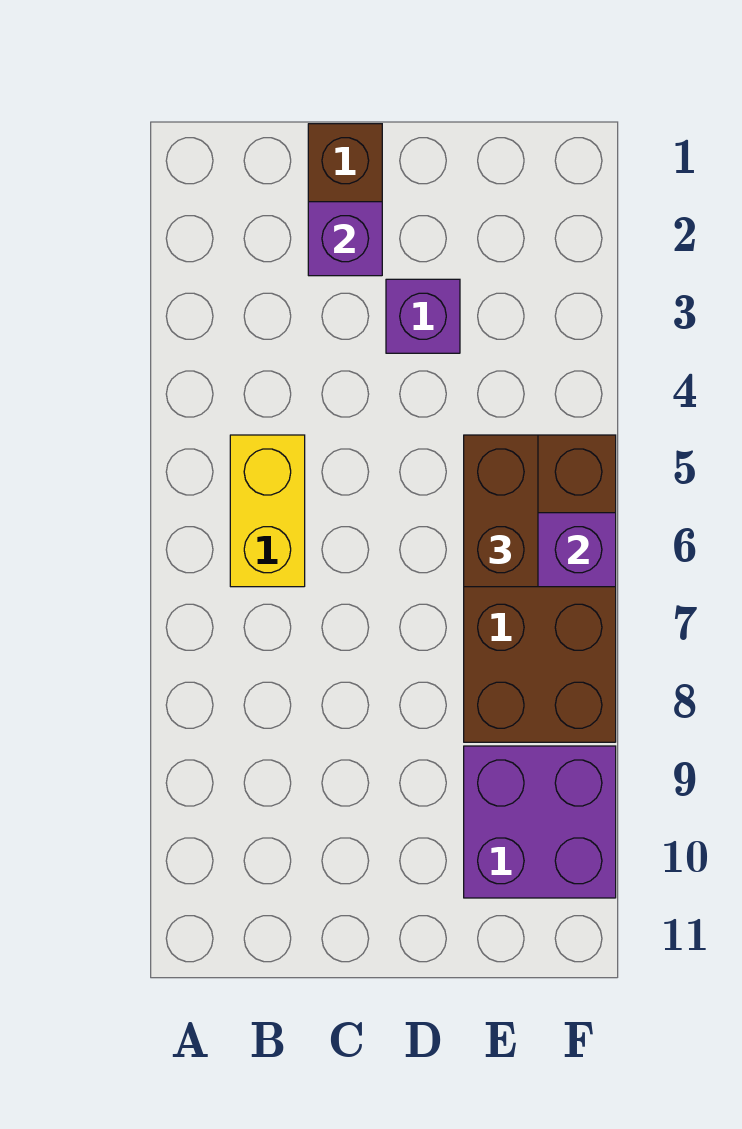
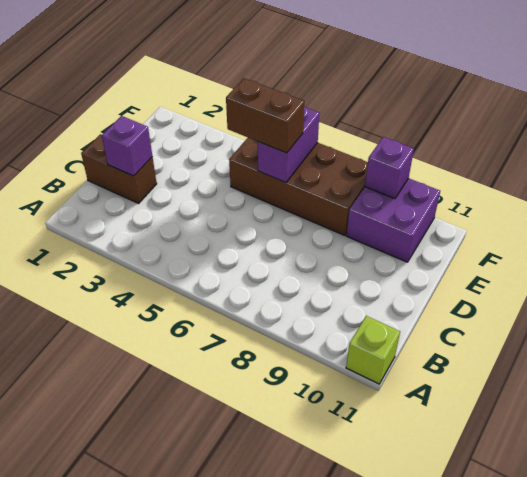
none -> lime 1x1 brick [346,316,400,384]
yellow 1x2 brick [230,435,305,587] -> none
purple 1x1 brick [386,279,460,353] -> purple 1x1 brick moved to [365,137,414,199]

